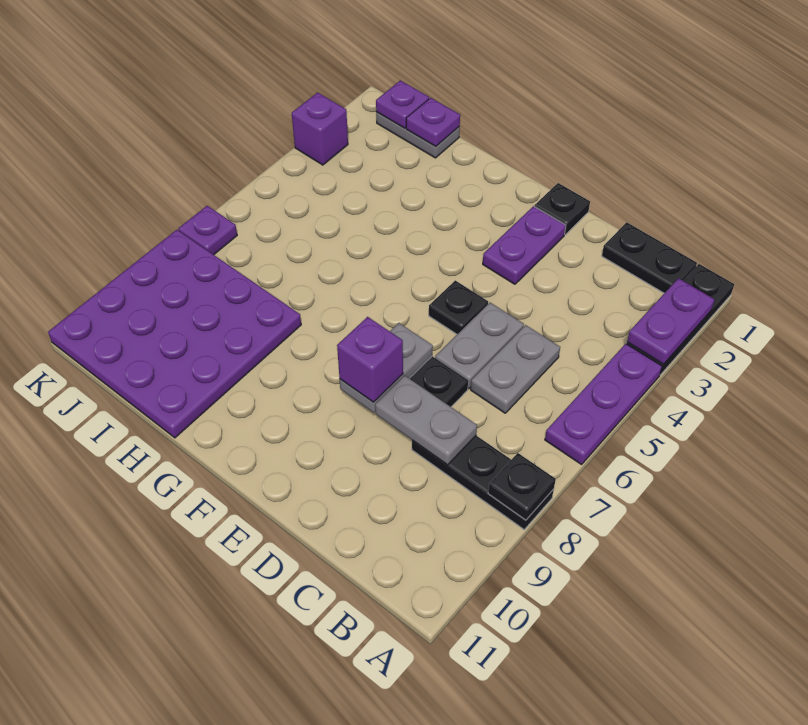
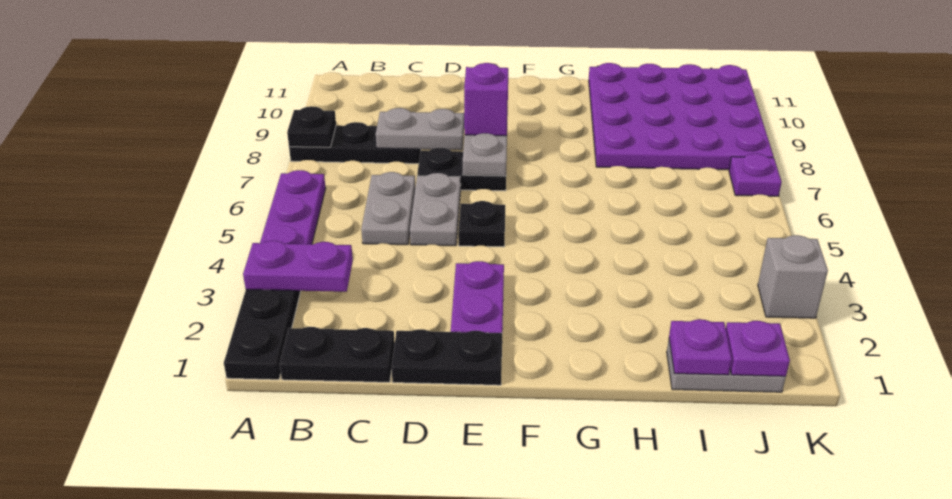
purple 1x2 plate [627,278,715,364] -> purple 1x2 plate turned to [243,241,353,292]
black 1x1 plate [534,183,590,235] -> black 1x2 plate [392,329,502,385]
purple 1x1 brick [292,92,348,165] -> grey 1x1 brick [758,235,828,318]

